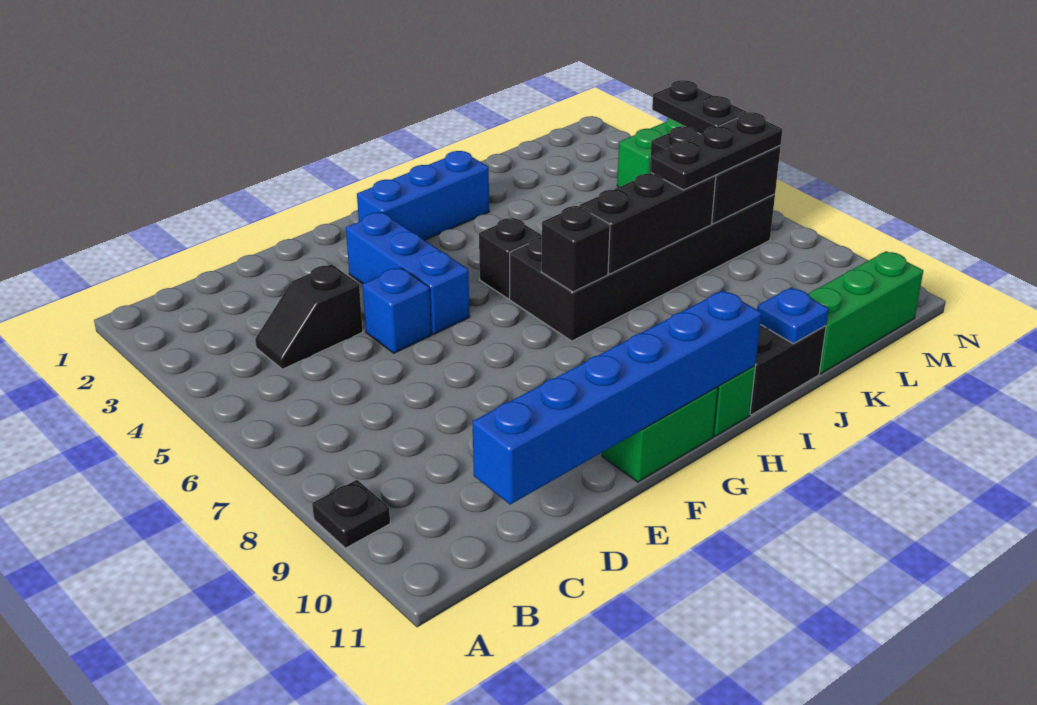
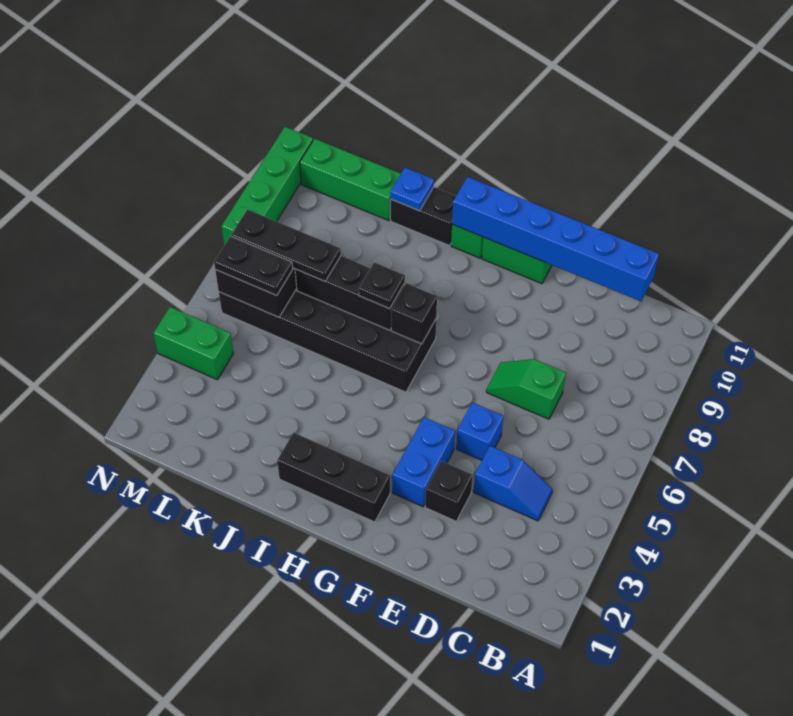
black 1x1 plate [312,480,390,548] -> black 1x1 plate moved to [359,262,405,309]
black 1x2 slope [255,264,363,369] -> blue 1x2 slope [474,446,553,521]
none -> green 1x2 slope [486,359,566,419]
blue 1x3 brick [346,212,470,334] -> blue 1x2 brick [392,417,455,507]
blue 1x3 brick [357,151,489,240] -> black 1x3 brick [277,433,390,522]
black 1x1 brick [479,218,542,299] -> black 1x1 brick moved to [425,461,473,521]
black 1x2 plate [652,80,746,134] -> black 1x2 plate turned to [214,236,293,295]
none -> green 1x4 brick [222,127,313,245]

